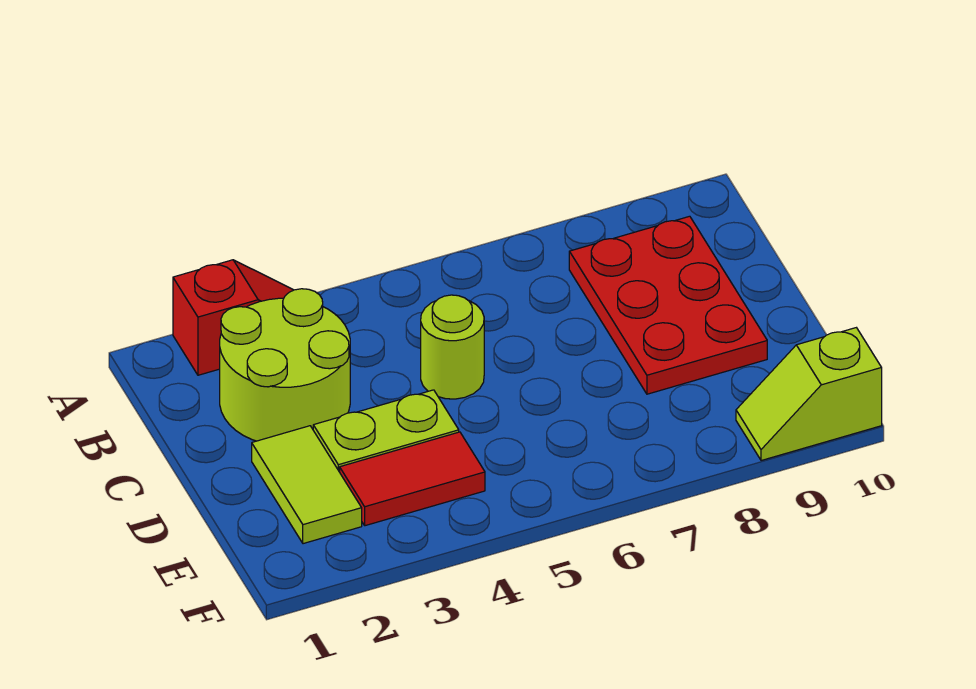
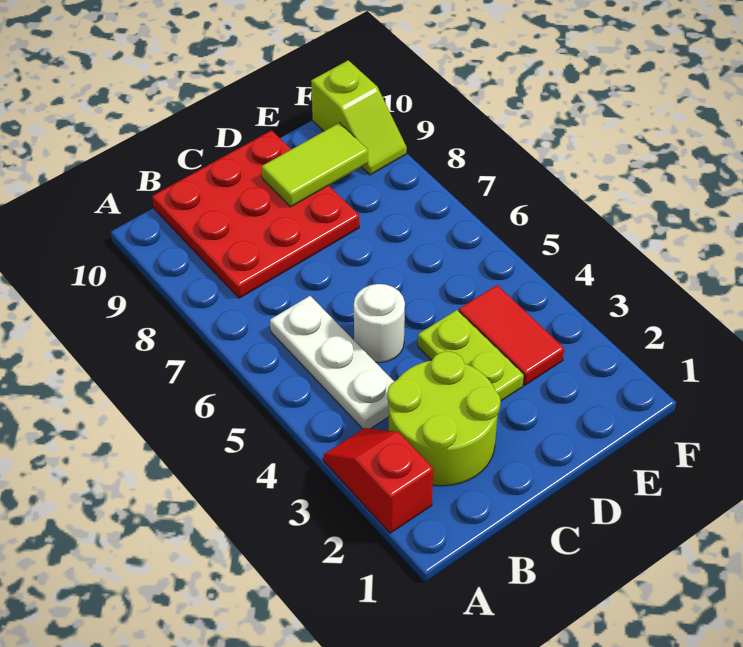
none -> white 1x3 plate [270,296,394,429]
red 2x3 plate [569,216,767,394] -> red 3x3 plate [152,130,359,298]
lime 1x1 round brick [421,295,484,399] -> white 1x1 round brick [354,284,405,363]
lime 1x2 tile [252,426,362,544] -> lime 1x2 tile moved to [262,123,368,207]

